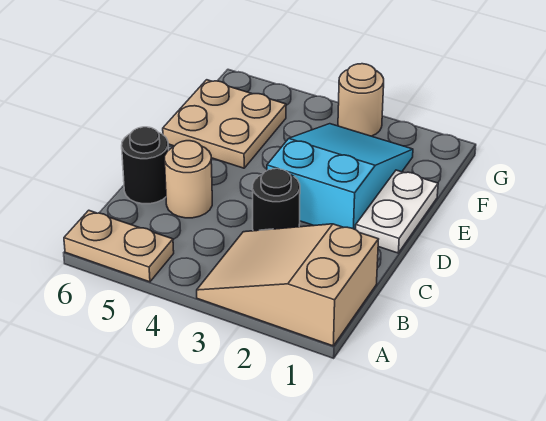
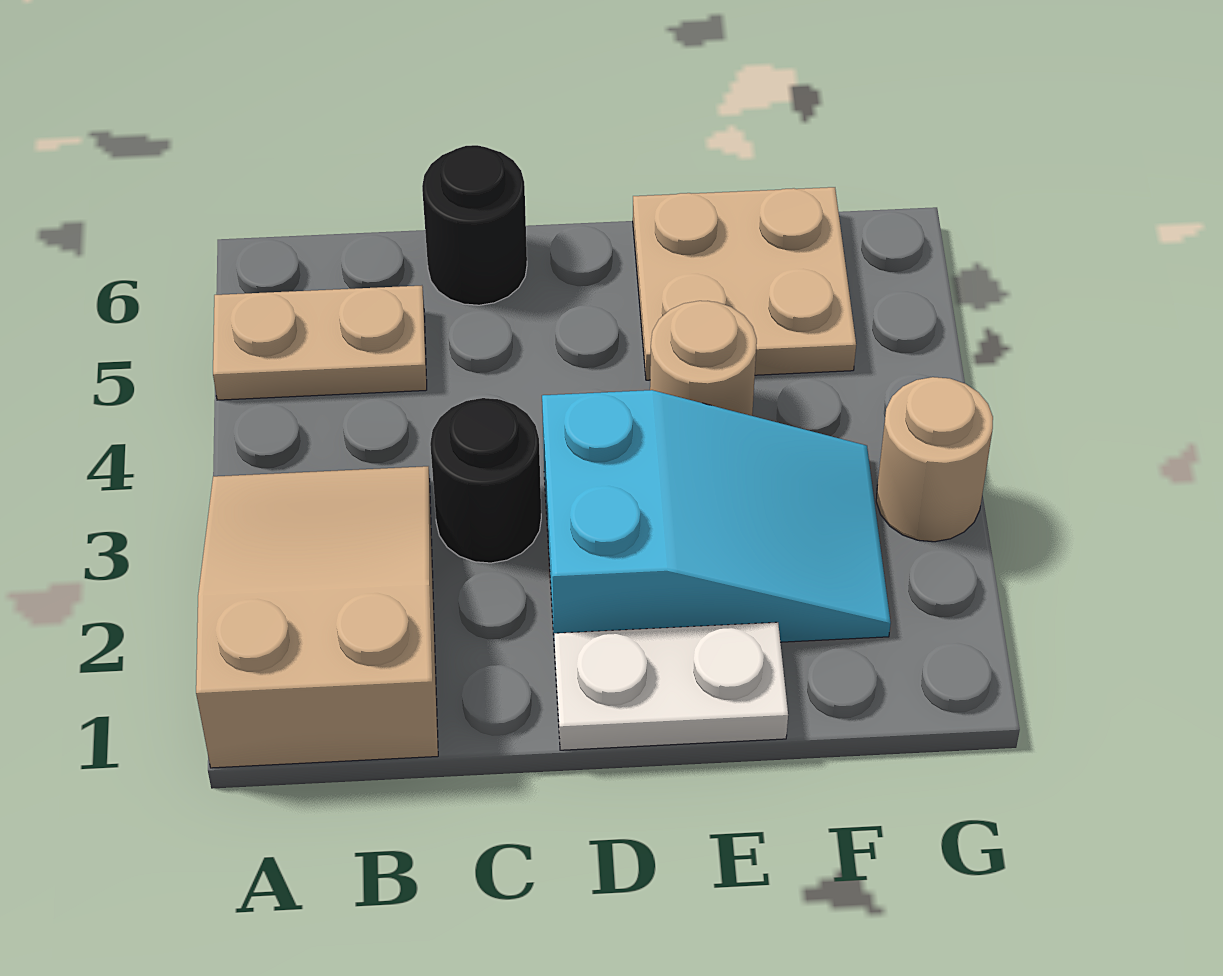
tan 1x2 plate [64,210,174,282] -> tan 1x2 plate turned to [213,286,427,400]
tan 1x1 round brick [165,141,212,218] -> tan 1x1 round brick moved to [650,301,757,416]

